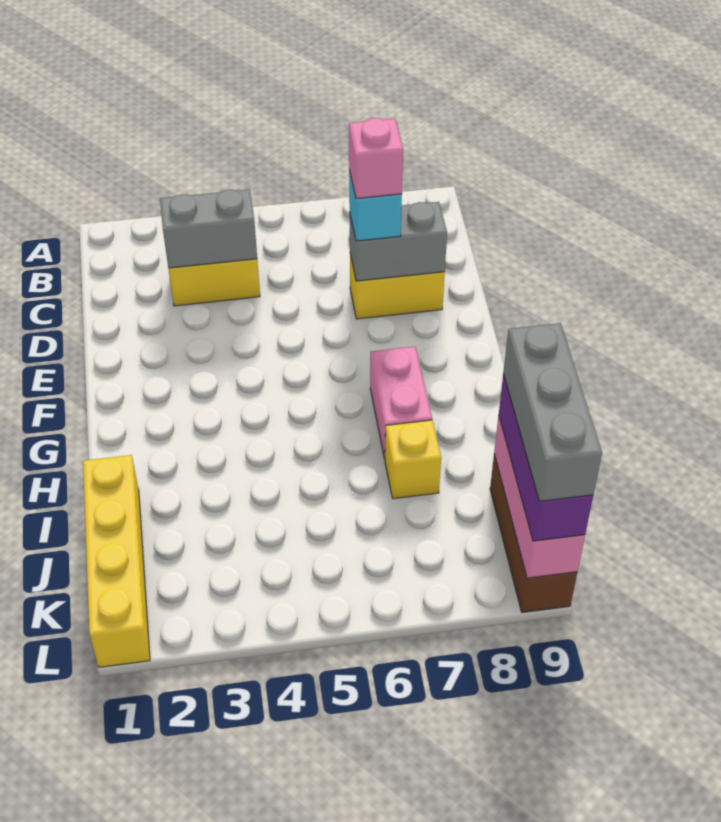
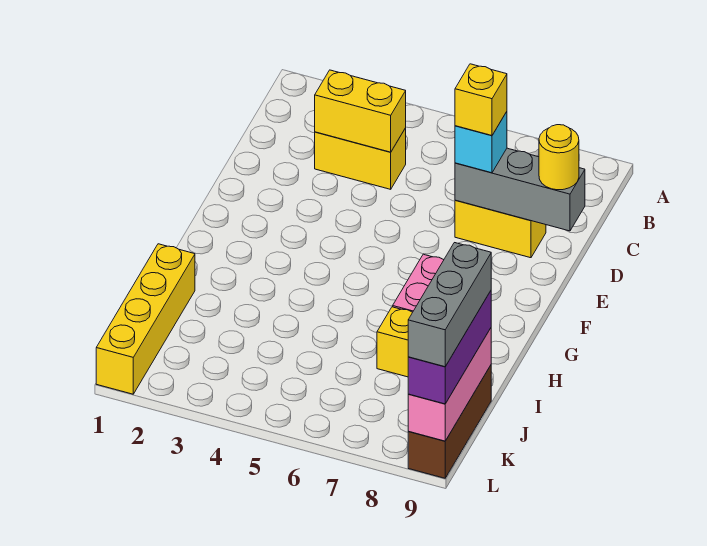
grey 1x2 brick [160,189,257,268] -> yellow 1x2 brick [315,70,406,152]
grey 1x2 brick [350,202,447,281] -> grey 1x3 brick [455,148,585,231]
pink 1x1 brick [349,118,403,199] -> yellow 1x1 brick [455,64,507,135]
none -> yellow 1x1 round brick [539,125,579,190]

